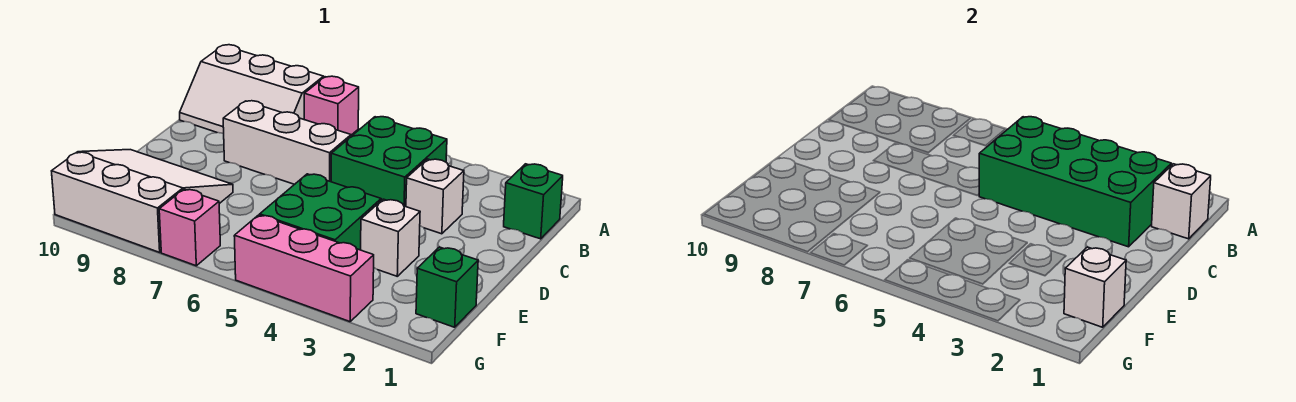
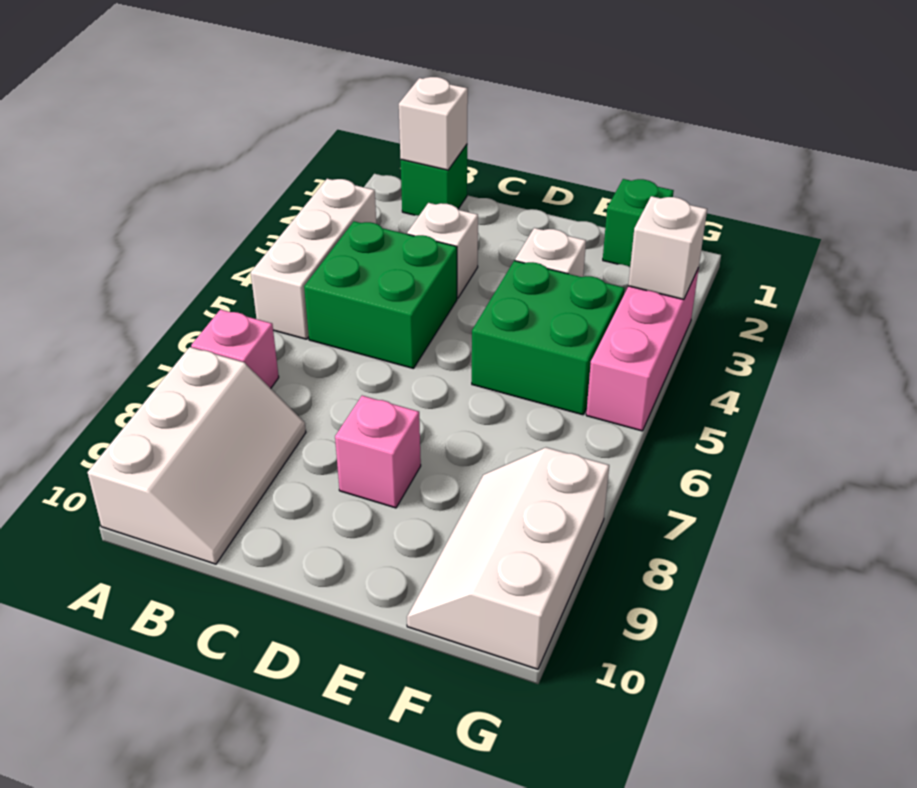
green 2x4 brick [979,117,1171,247] -> none
white 1x3 brick [223,101,351,184] -> white 1x3 brick moved to [251,179,376,339]
white 3x3 slope [52,150,233,252] -> white 2x3 slope [407,447,609,669]
white 1x1 brick [1064,247,1126,327] -> white 1x1 brick moved to [628,196,707,300]
pink 1x1 brick [159,189,220,266] -> pink 1x1 brick moved to [335,396,421,508]

